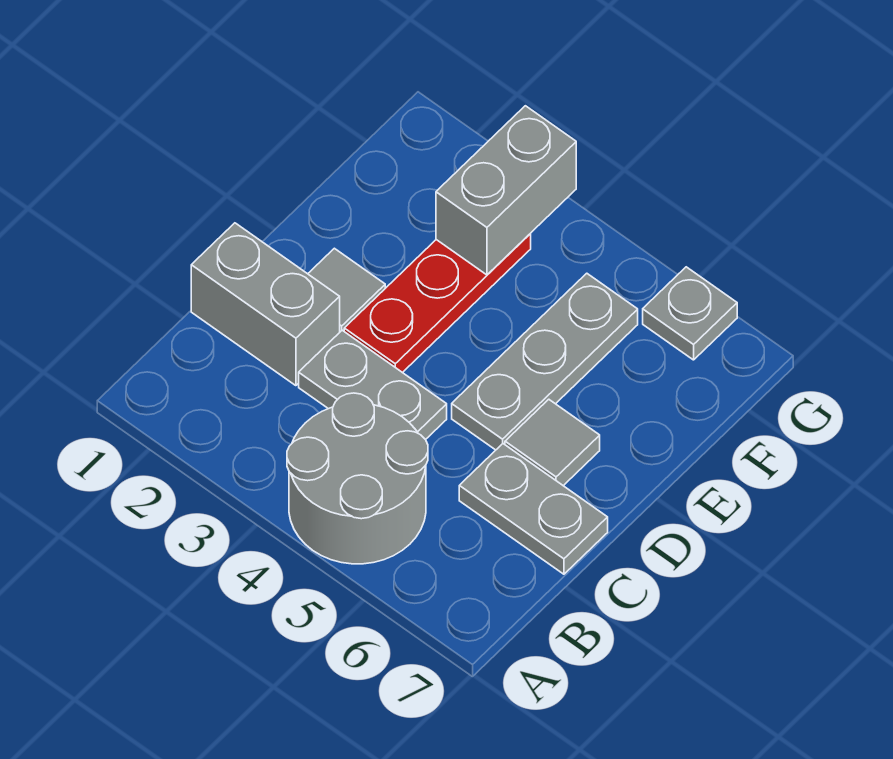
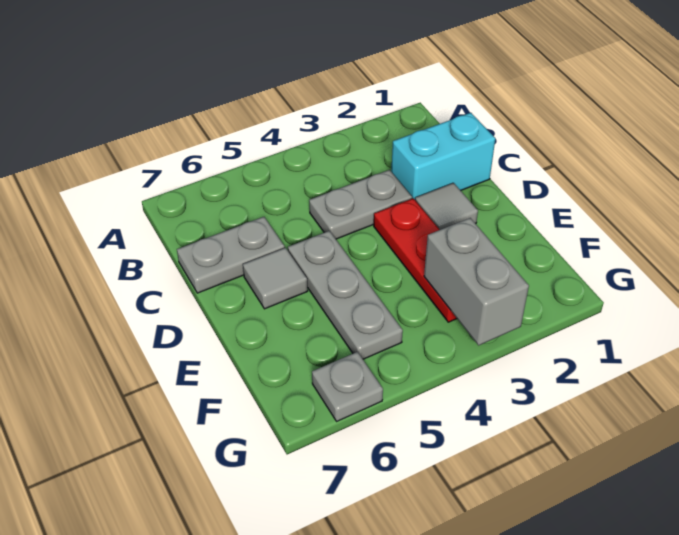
grey 2x2 round brick [287,393,428,564] -> none
grey 1x2 brick [191,223,340,386] -> cyan 1x2 brick [391,113,495,200]

